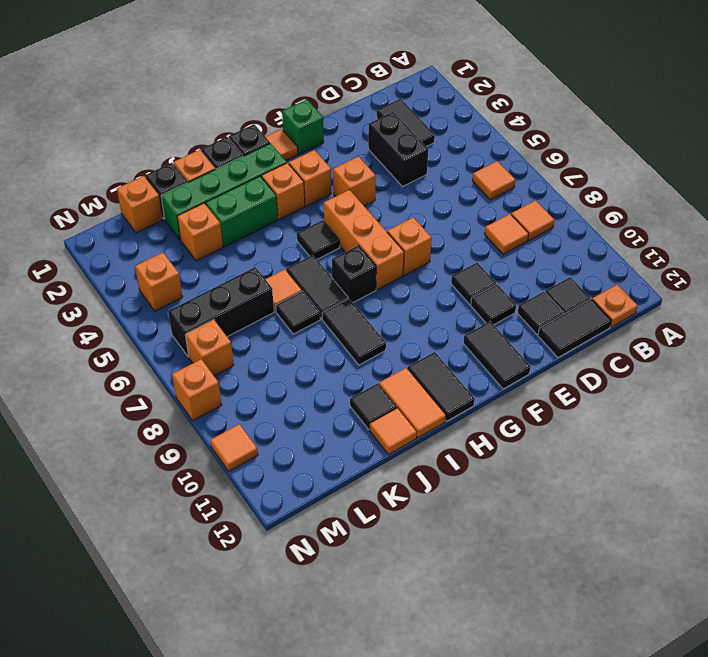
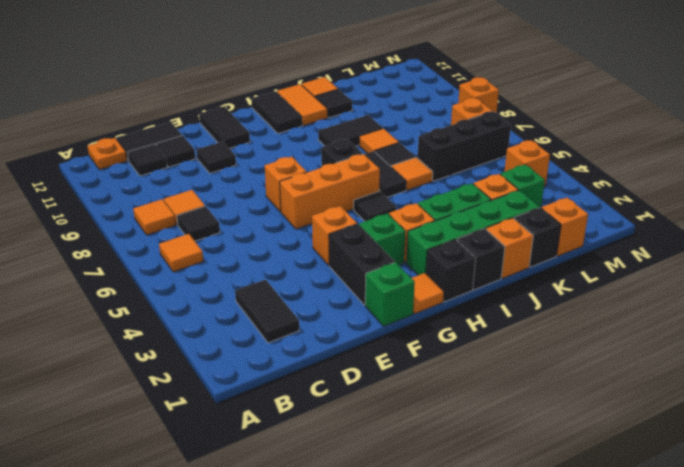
black 1x2 brick [368,112,428,187] -> black 1x2 brick moved to [329,224,395,305]
black 1x1 tile [451,263,496,304] -> black 1x1 tile moved to [177,206,220,241]
orange 1x1 brick [289,150,331,206] -> green 1x1 brick [359,214,405,265]
orange 1x3 brick [324,190,404,290] -> orange 1x3 brick turned to [280,154,380,229]
black 1x2 tile [322,299,386,365] -> black 1x2 tile turned to [318,115,383,146]
none -> green 1x1 brick [500,164,545,208]
orange 1x1 tile [210,424,258,471] -> orange 1x1 tile moved to [359,129,399,153]

